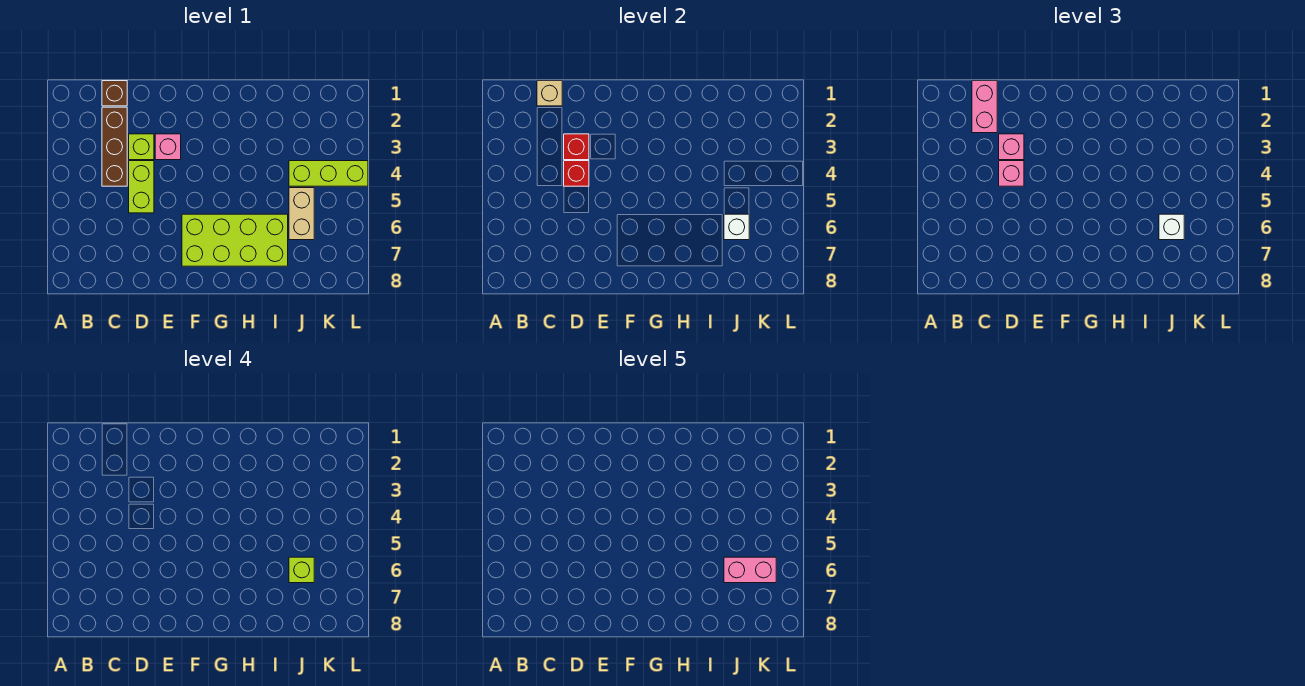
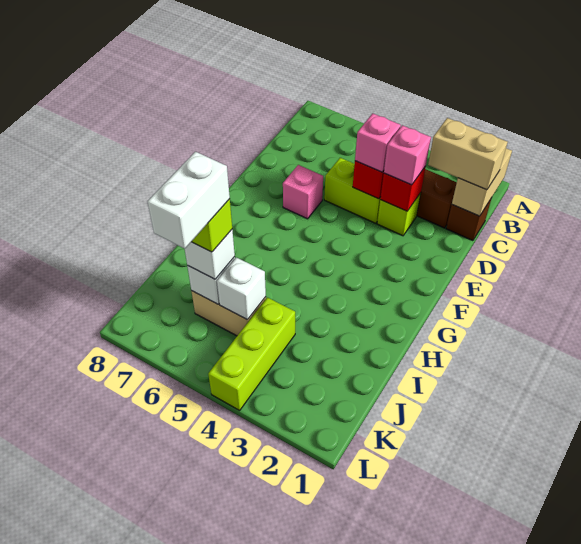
tan 1x1 brick [537,81,562,106] -> tan 1x2 brick [452,148,512,216]
pink 1x2 brick [972,81,997,133] -> tan 1x2 brick [428,118,508,190]
pink 1x1 brick [155,134,181,160] -> pink 1x1 brick moved to [283,165,323,219]
lime 2x4 brick [182,214,288,266] -> none
none -> white 1x1 brick [217,257,266,320]
pink 1x2 brick [724,557,776,583] -> white 1x2 brick [147,152,230,249]

